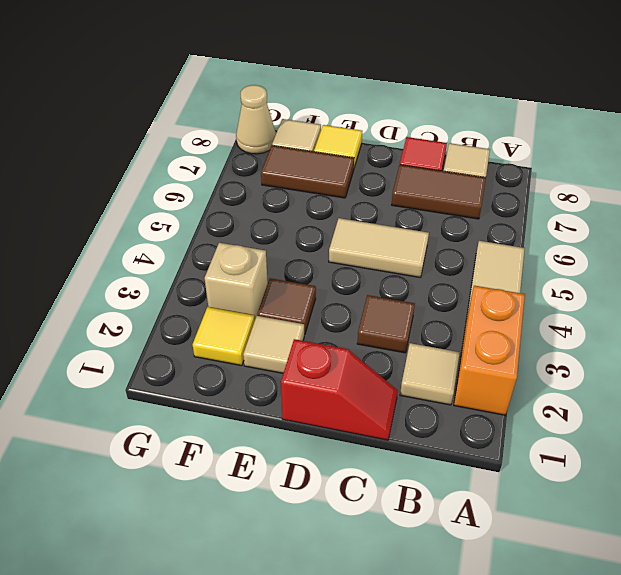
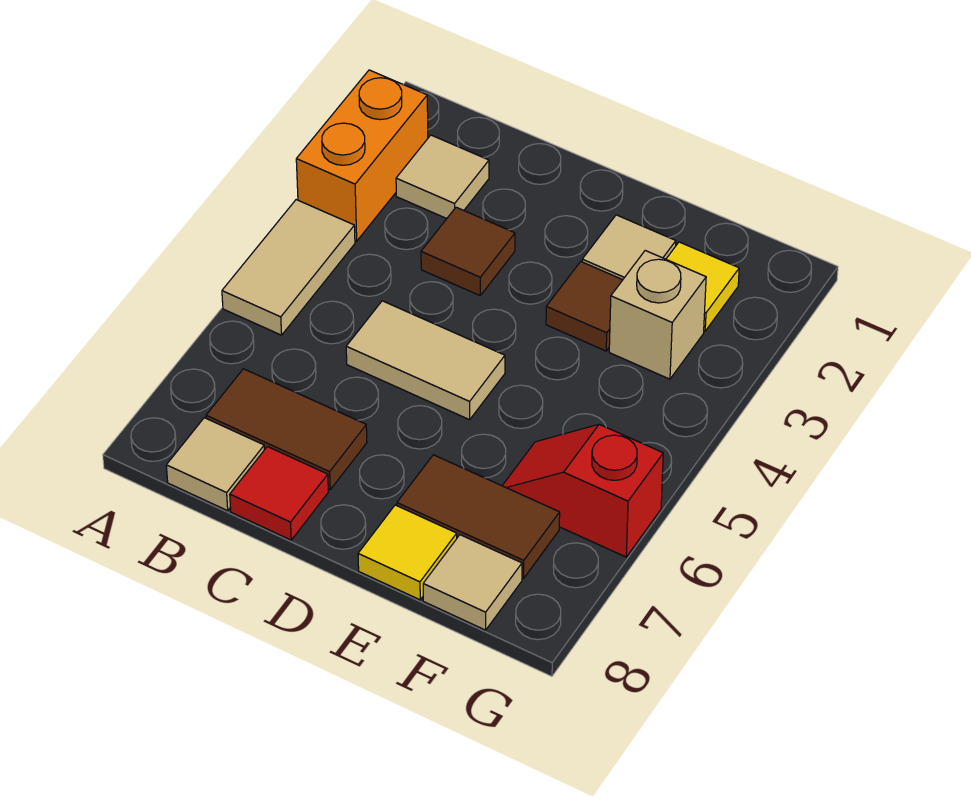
red 1x2 slope [281,339,398,440] -> red 1x2 slope moved to [502,424,663,557]
tan 1x1 cone [236,85,276,154] -> none

